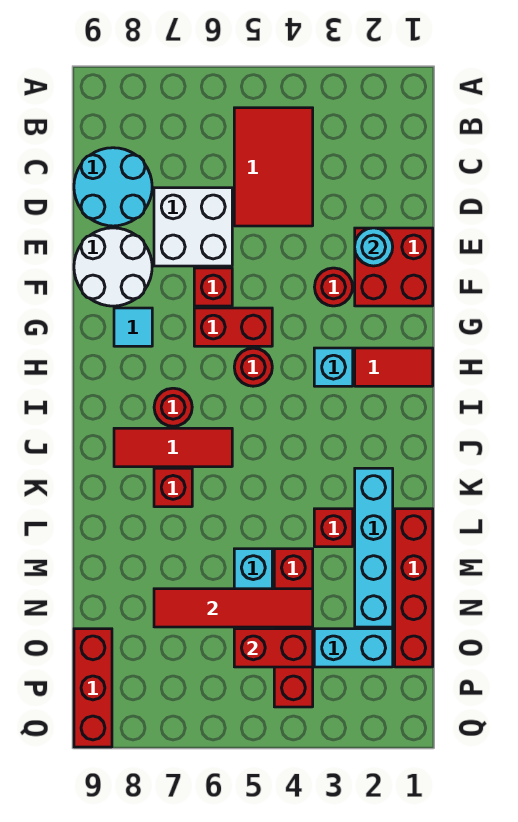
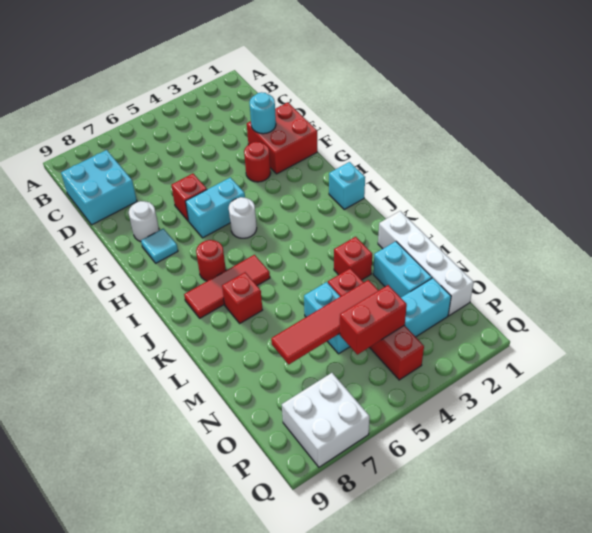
red 2x3 tile [234,108,313,226] -> none
cyan 2x2 round brick [74,148,152,226] -> cyan 2x2 brick [61,150,137,225]
white 2x2 brick [154,188,232,266] -> white 2x2 brick moved to [282,373,370,467]
white 2x2 round brick [74,228,152,306] -> white 1x1 round brick [129,201,159,241]
red 1x2 brick [194,308,272,346] -> cyan 1x2 brick [186,177,245,238]
red 1x2 tile [355,348,433,386] -> none
cyan 1x1 brick [314,348,353,386] -> cyan 1x1 brick moved to [329,162,365,210]
red 1x1 round brick [234,348,272,386] -> white 1x1 round brick [229,197,257,238]
cyan 1x4 brick [355,468,393,627] -> cyan 1x2 brick [373,241,432,298]
red 1x4 brick [395,509,433,667] -> white 1x4 brick [378,211,474,316]
red 1x3 brick [74,629,112,747] -> none

